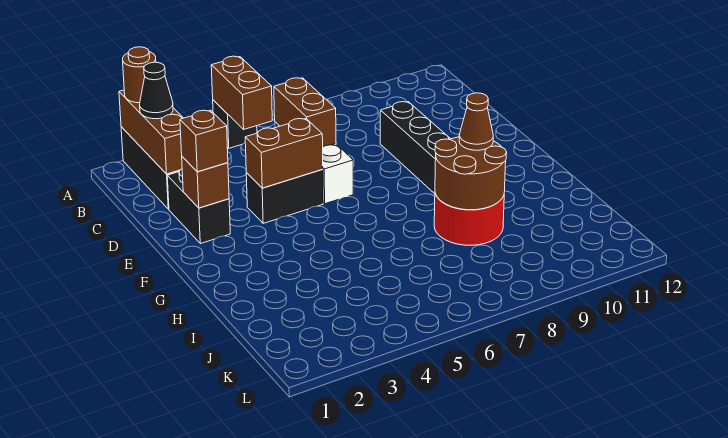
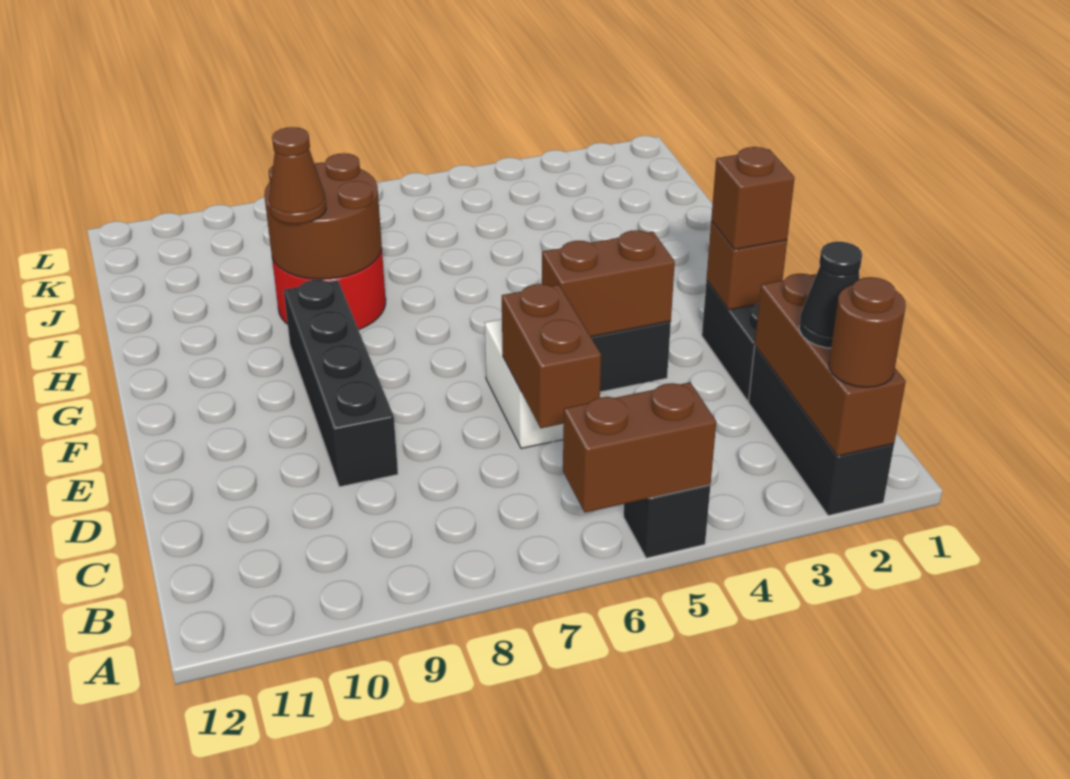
brown 1x2 brick [211,56,272,129] -> brown 1x2 brick turned to [563,382,716,513]

